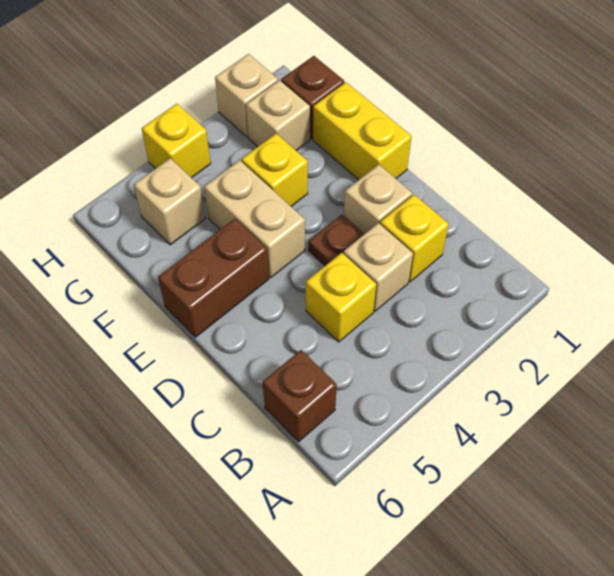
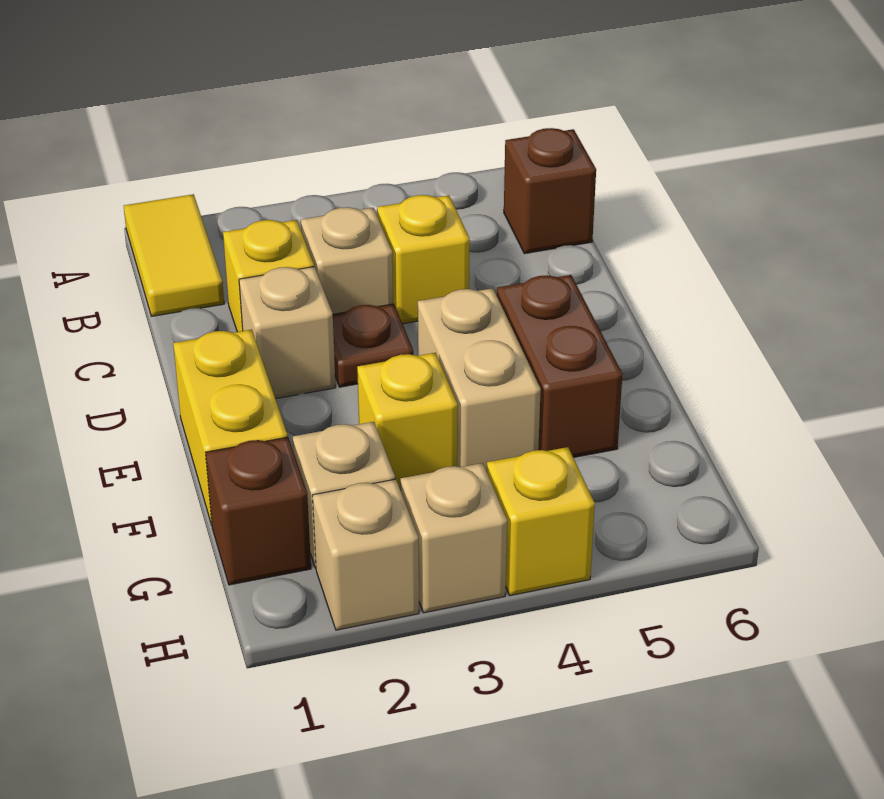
none -> yellow 1x2 tile [124,194,224,316]
brown 1x2 brick [158,219,269,337] -> brown 1x2 brick turned to [497,275,622,458]
tan 1x1 brick [134,158,205,245] -> tan 1x1 brick moved to [400,463,507,613]

